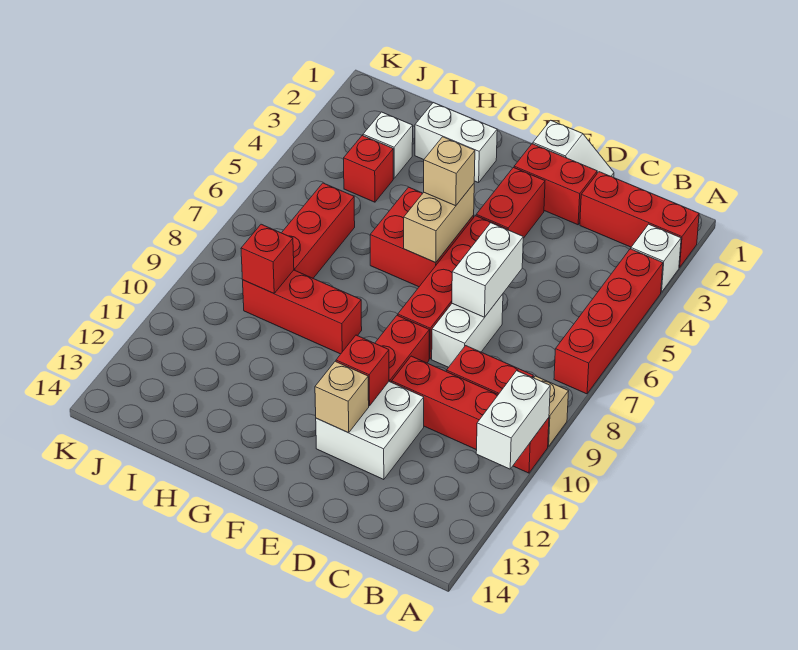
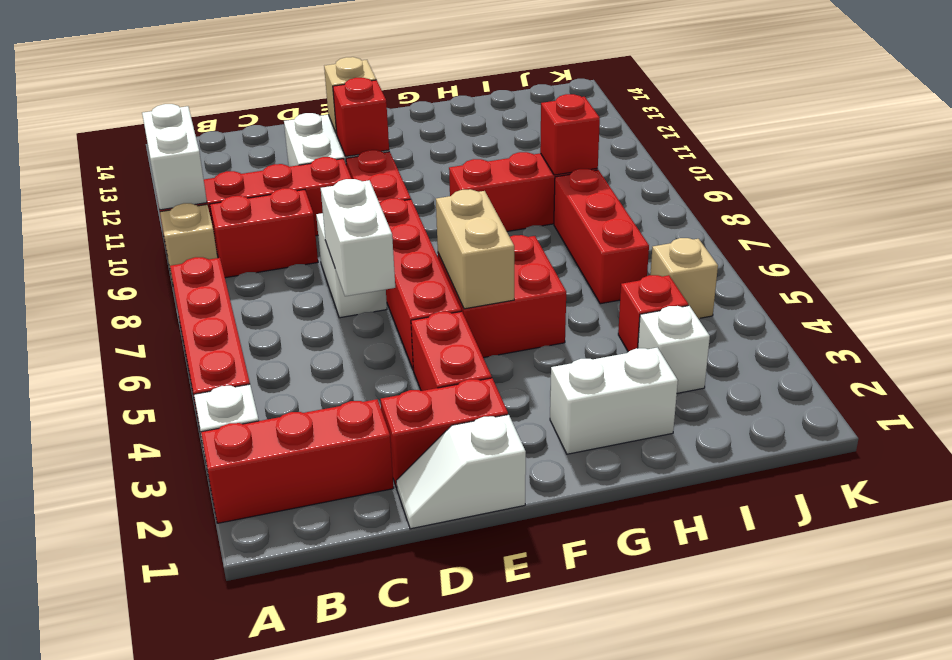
tan 1x1 brick [424,137,475,206] -> tan 1x1 brick moved to [650,238,718,318]

